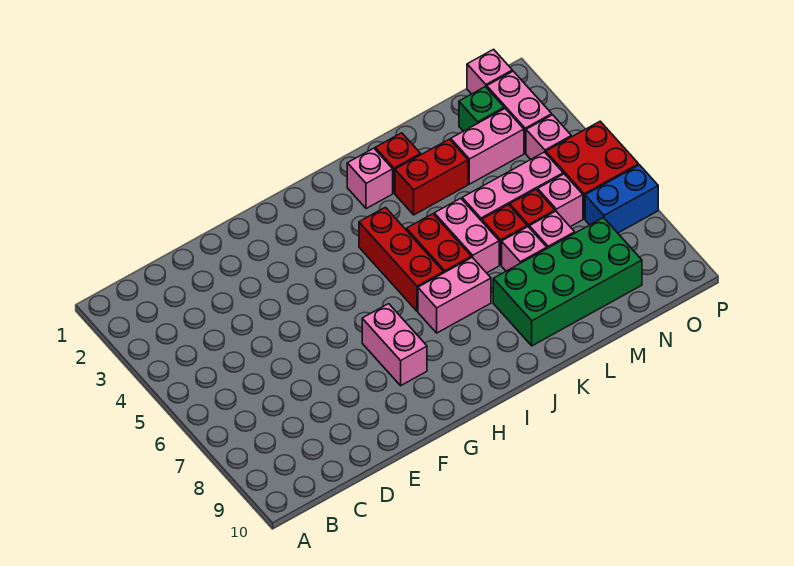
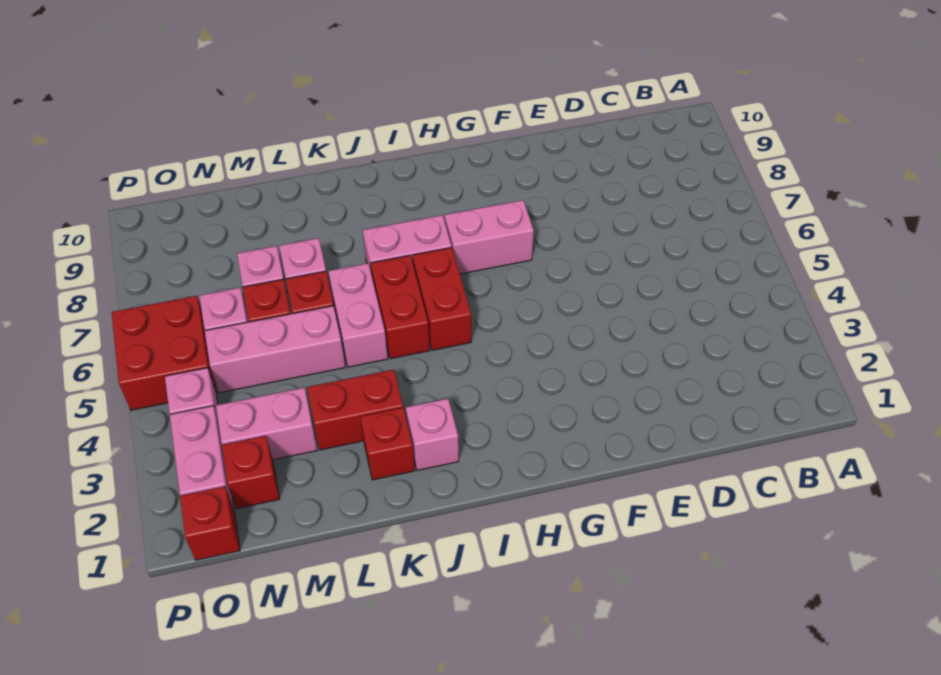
pink 1x2 brick [362,304,427,386] -> pink 1x2 brick turned to [445,200,534,274]
red 1x3 brick [359,207,444,311] -> red 1x2 brick [413,248,471,350]
green 2x4 brick [493,218,642,346] -> none
green 1x1 brick [459,87,504,131] -> red 1x1 brick [222,436,279,509]
pink 1x1 brick [467,49,512,94] -> red 1x1 brick [180,487,240,560]
blue 1x2 brick [585,165,658,233] -> none

